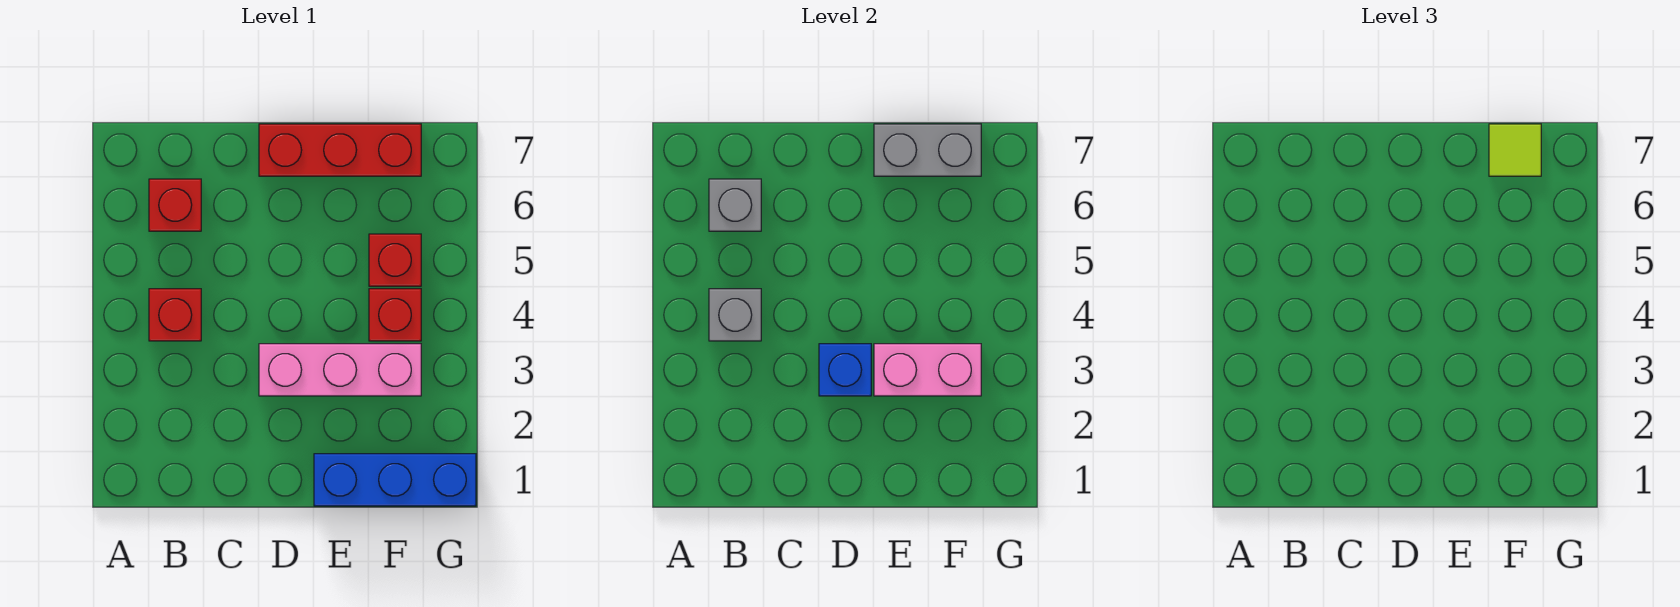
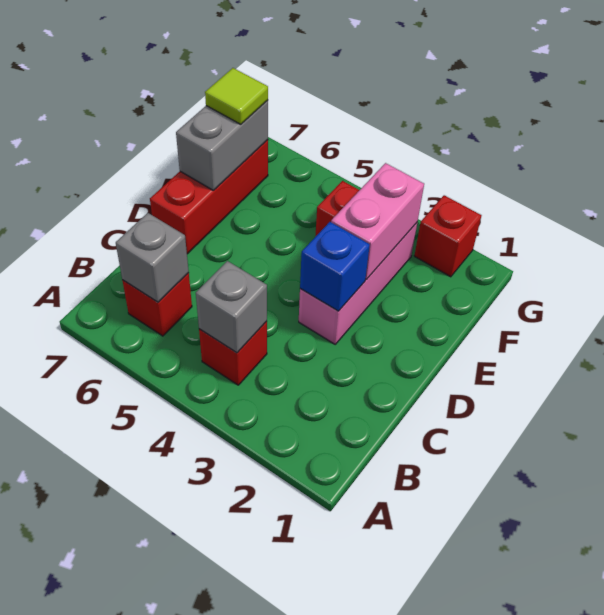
blue 1x3 brick [314,454,476,506] -> none
red 1x1 brick [369,234,421,286] -> red 1x1 brick moved to [414,195,482,277]

